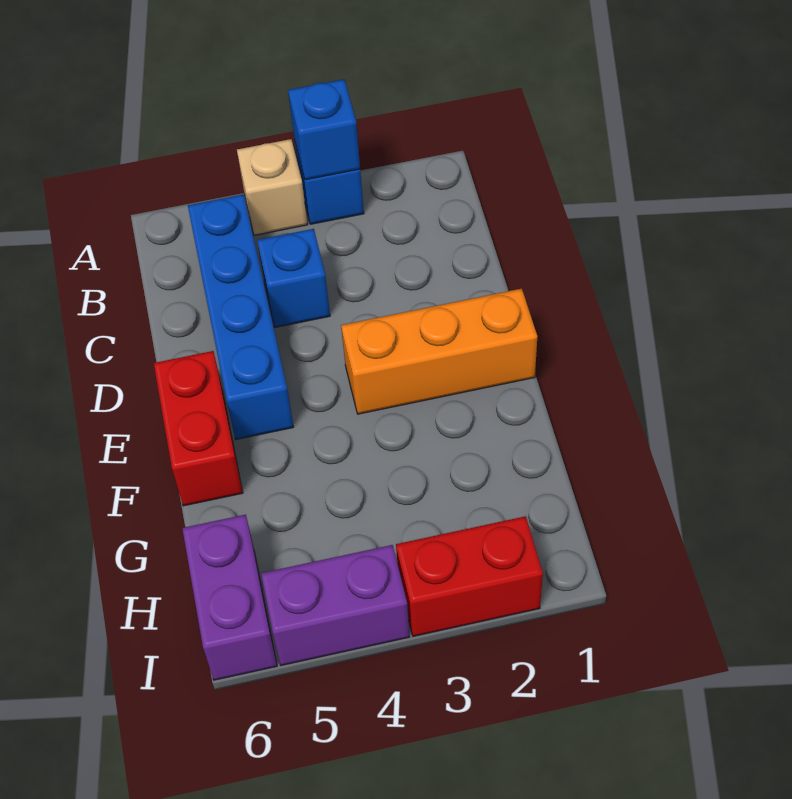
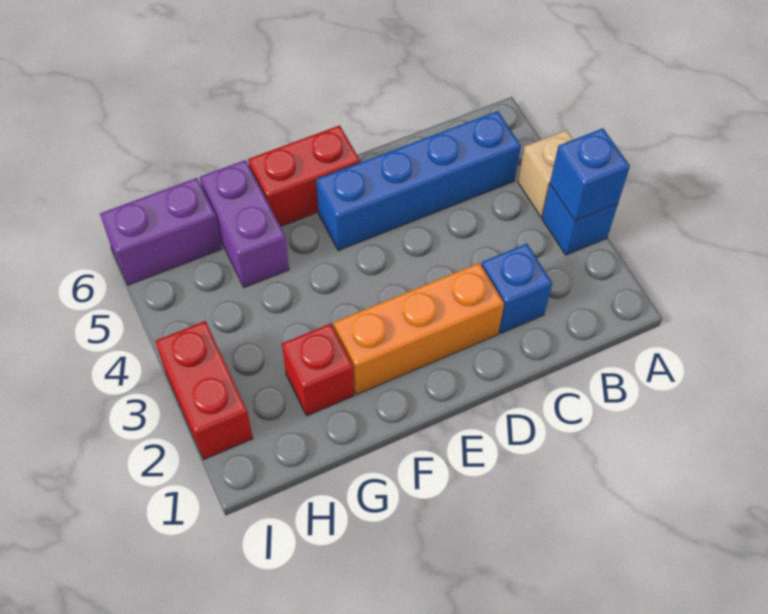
blue 1x1 brick [257,229,330,327] -> blue 1x1 brick moved to [481,244,552,334]
orange 1x3 brick [341,289,537,414] -> orange 1x3 brick turned to [333,263,504,395]
none -> red 1x1 brick [282,324,354,416]
purple 1x2 brick [261,545,409,665] -> purple 1x2 brick moved to [200,160,289,288]

